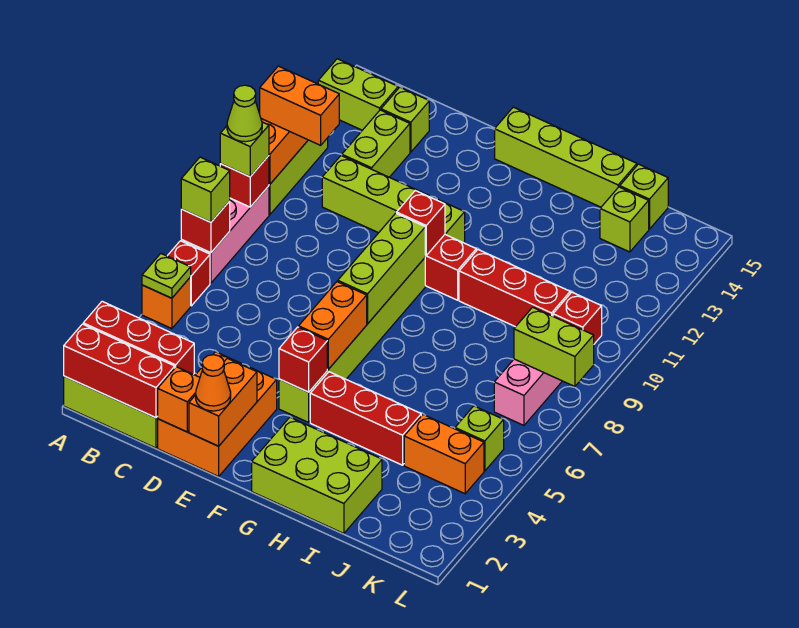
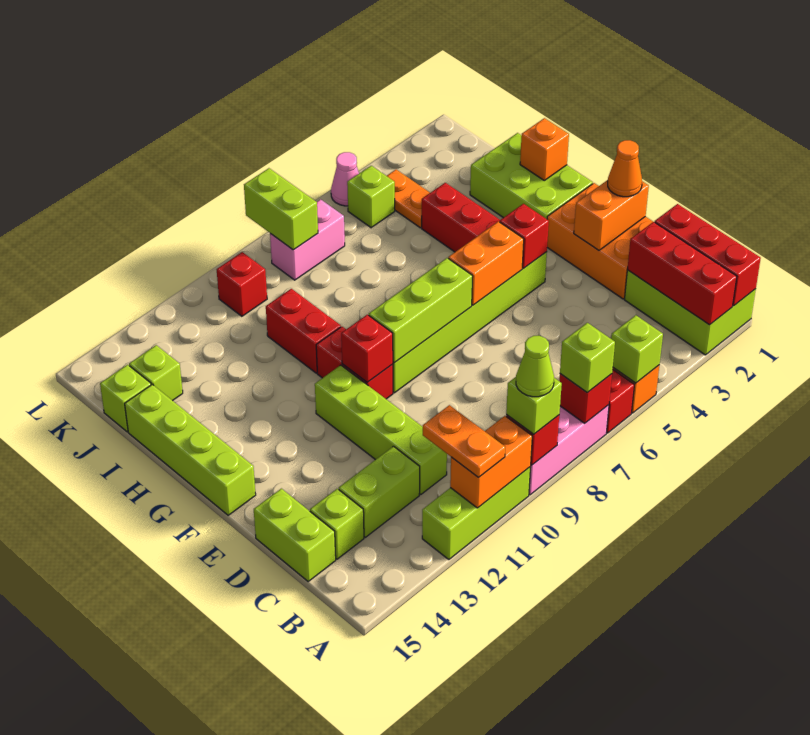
lime 1x1 plate [142,254,191,298] -> lime 1x1 brick [611,315,663,383]
orange 1x2 brick [260,66,339,145] -> orange 1x2 plate [423,405,505,478]
lime 1x2 brick [318,59,398,130] -> lime 1x2 brick moved to [254,489,336,581]
orange 2x3 brick [158,352,277,476] -> orange 2x3 brick turned to [547,183,653,299]
orange 1x1 brick [157,367,200,432] -> orange 1x1 brick moved to [520,118,569,180]
red 1x3 brick [459,250,570,327] -> red 1x2 brick [266,289,341,373]
orange 1x2 brick [404,415,484,494] -> orange 1x2 plate [387,170,430,228]
none -> pink 1x1 cone [331,152,359,206]

